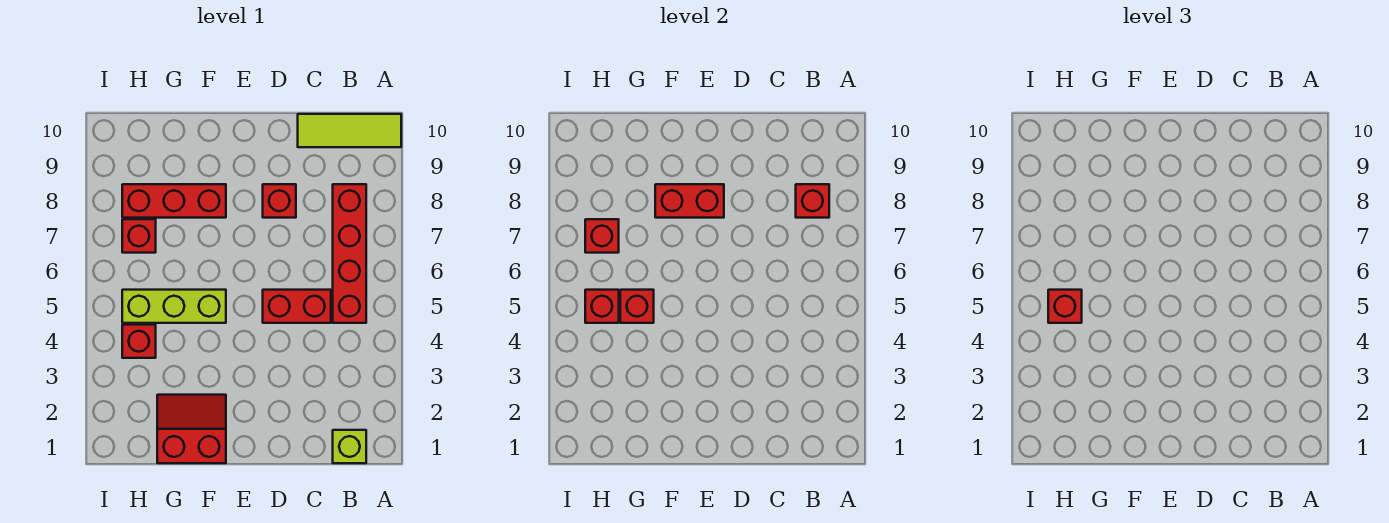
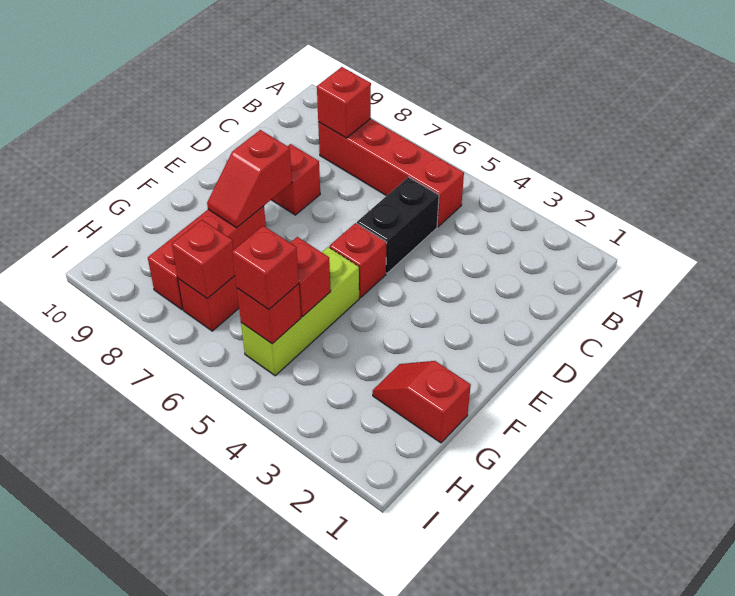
lime 1x3 tile [298,114,401,147] -> none
lime 1x1 brick [333,430,366,463] -> none
red 1x2 brick [263,290,331,323] -> black 1x2 brick [357,177,439,273]
red 1x2 brick [655,184,724,218] -> red 1x2 slope [207,130,292,228]
red 2x2 slope [157,395,226,463] -> red 1x2 slope [373,361,471,443]
red 1x1 brick [122,325,156,358] -> red 1x1 brick moved to [329,223,387,298]

